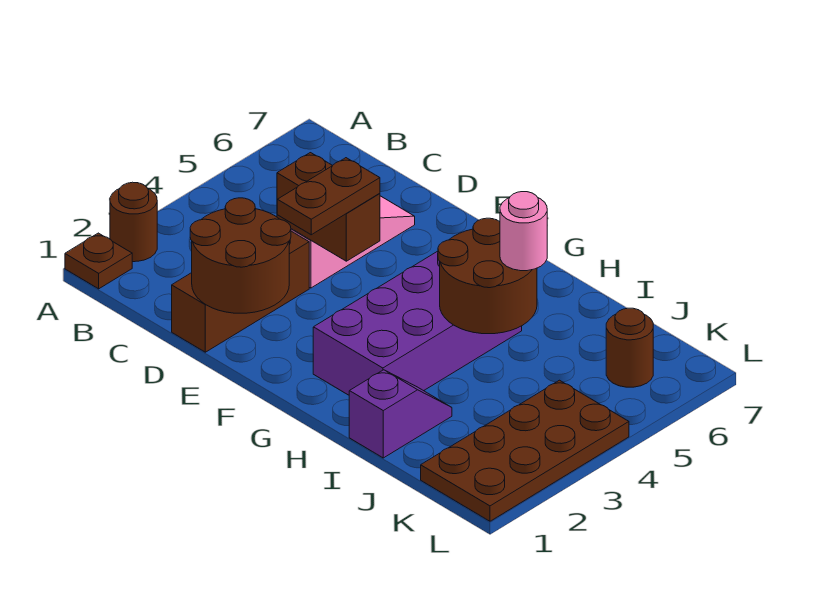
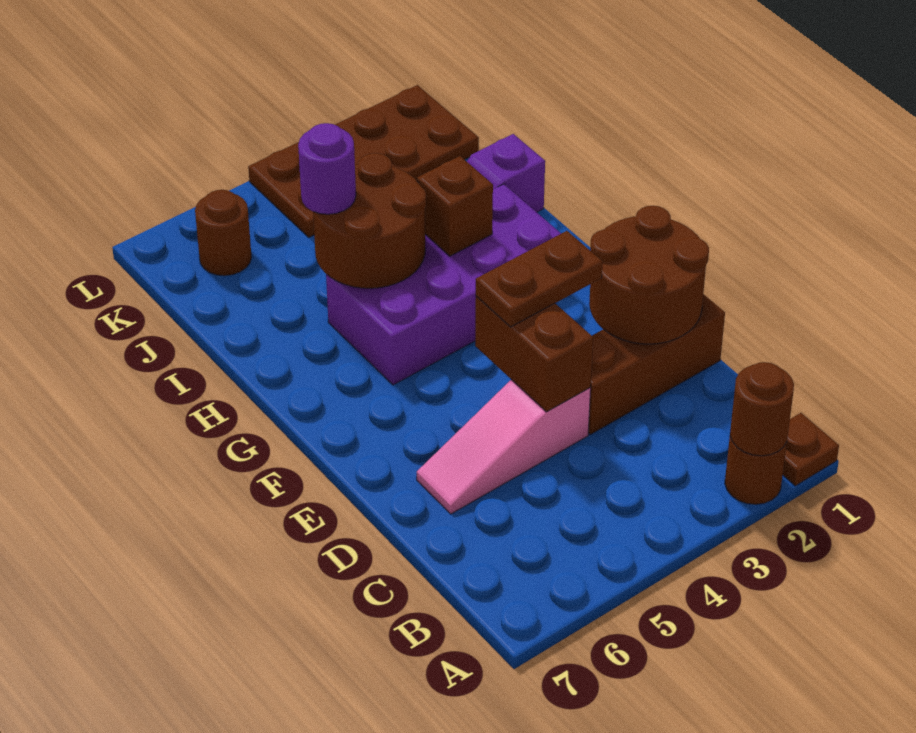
none -> brown 1x1 round brick [730,362,794,456]
none -> brown 1x1 brick [417,156,493,256]
pink 1x1 round brick [500,192,547,271] -> purple 1x1 round brick [298,123,356,214]

